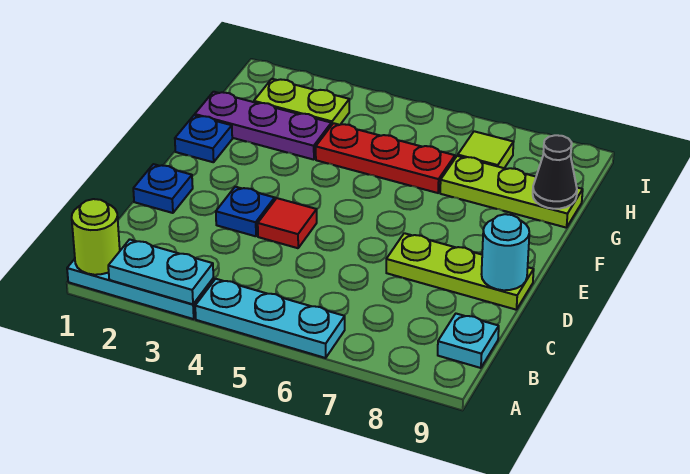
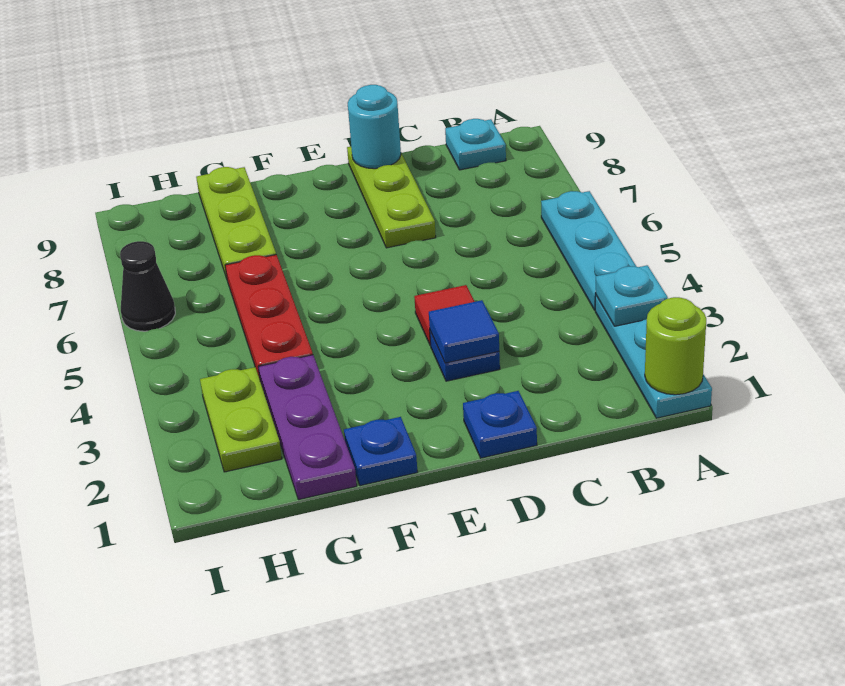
cyan 1x2 plate [108,239,213,304] -> cyan 1x1 plate [596,265,668,326]
none -> blue 1x1 tile [429,300,499,363]
black 1x1 cone [533,135,577,209] -> black 1x1 cone moved to [120,241,175,331]
lime 1x1 tile [458,131,513,168] -> none

